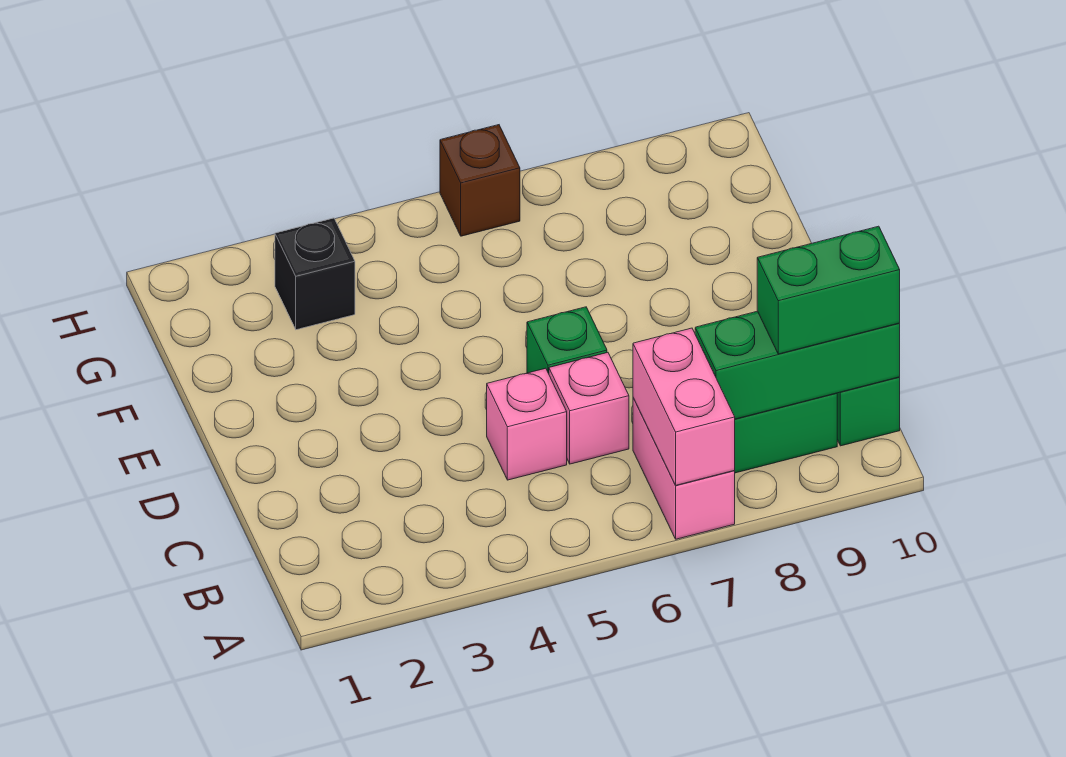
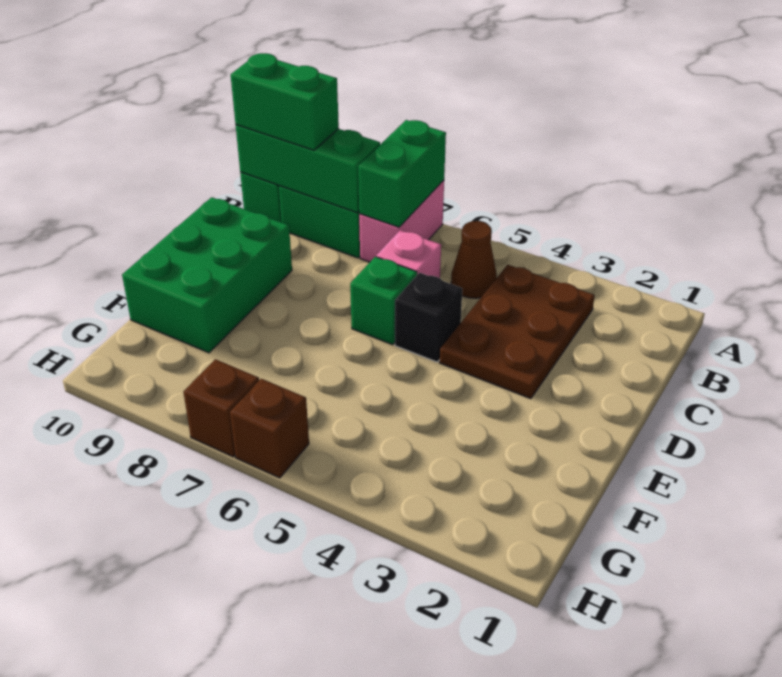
pink 1x2 brick [633,328,735,485] -> green 1x2 brick [358,120,446,227]
none -> brown 2x3 plate [440,265,595,399]
none -> brown 1x1 cone [451,221,497,298]
pink 1x1 brick [487,368,567,480] -> none
none -> green 2x3 brick [122,197,292,353]
black 1x1 brick [275,218,355,330] -> black 1x1 brick moved to [395,273,462,362]
none -> brown 1x1 brick [183,359,259,457]

